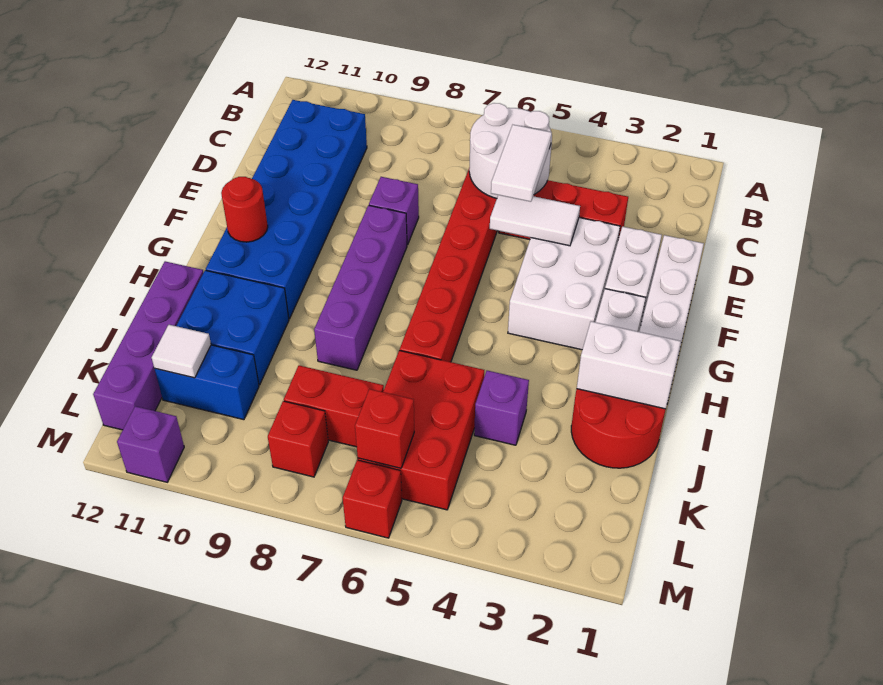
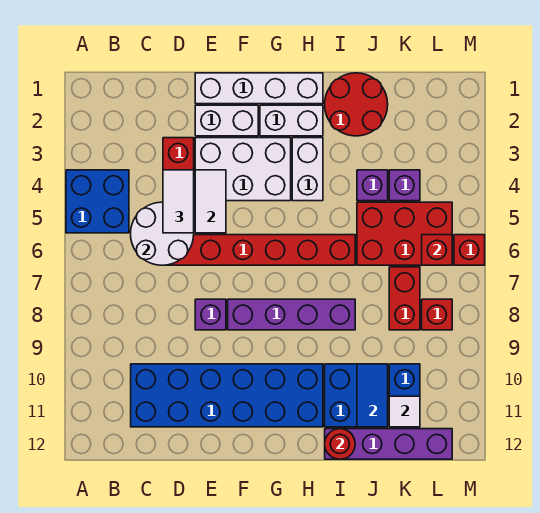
none -> blue 2x2 brick [66,170,129,233]
white 1x2 tile [491,125,552,202] -> white 1x2 tile turned to [163,170,194,233]
red 1x1 round brick [221,177,268,242] -> red 1x1 round brick moved to [325,429,355,459]
white 1x2 brick [577,321,681,409] -> white 1x2 brick moved to [292,138,323,201]
none -> blue 1x2 tile [357,364,388,427]
purple 1x1 brick [117,406,184,482] -> purple 1x1 brick moved to [389,170,420,201]

